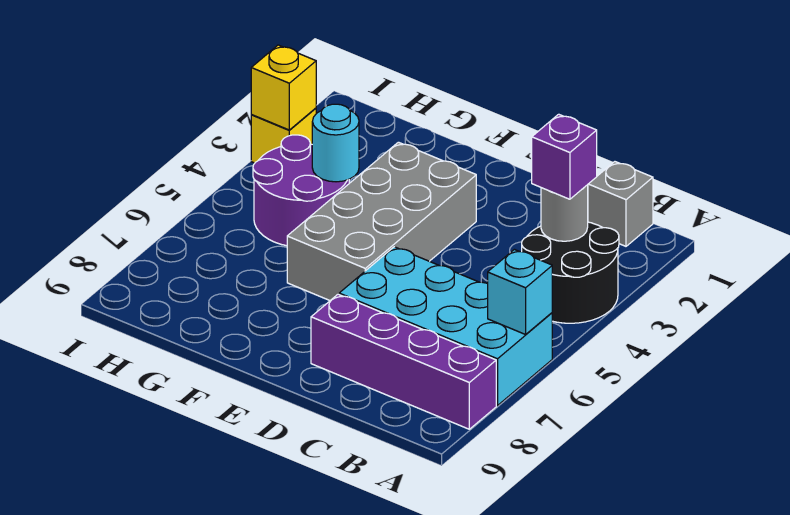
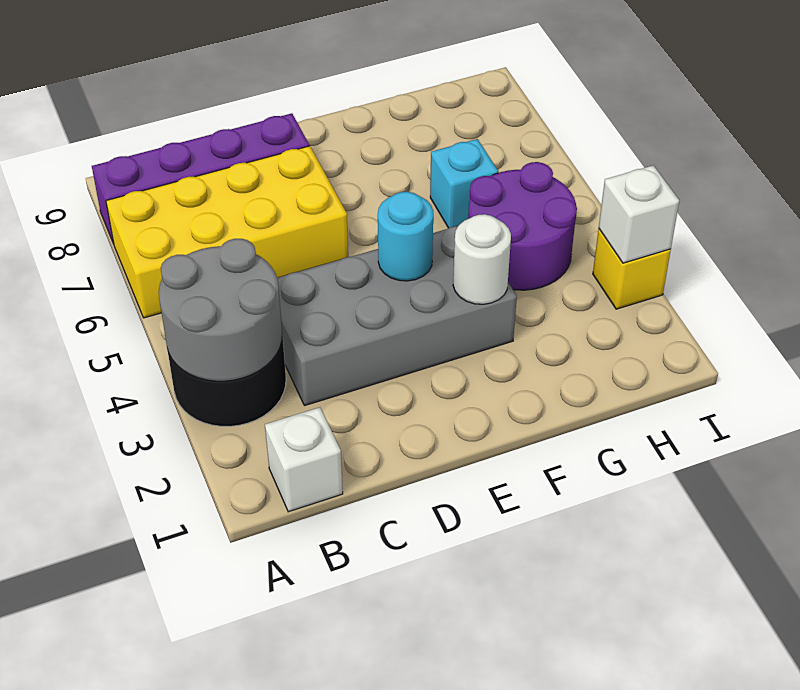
cyan 2x4 brick [339,247,552,406] -> yellow 2x4 brick [106,146,348,318]
cyan 1x1 brick [488,250,552,334] -> cyan 1x1 brick moved to [430,139,498,228]
grey 1x1 brick [588,162,653,246] -> white 1x1 brick [265,407,343,512]
grey 1x1 round brick [541,185,588,241] -> grey 2x2 round brick [159,239,282,381]
purple 1x1 brick [532,114,597,199] -> none
grey 2x4 brick [287,142,476,300] -> grey 2x4 brick turned to [277,226,517,406]
none -> white 1x1 round brick [453,214,511,304]
cyan 1x1 round brick [312,104,359,182] -> cyan 1x1 round brick moved to [378,192,433,281]
yellow 1x1 brick [251,45,316,130] -> white 1x1 brick [599,165,679,263]

